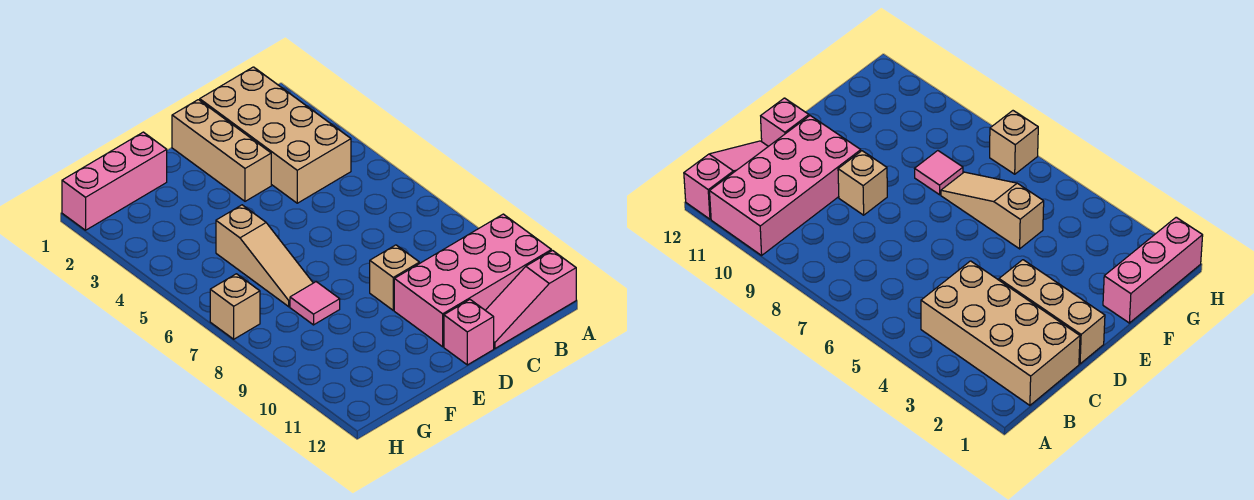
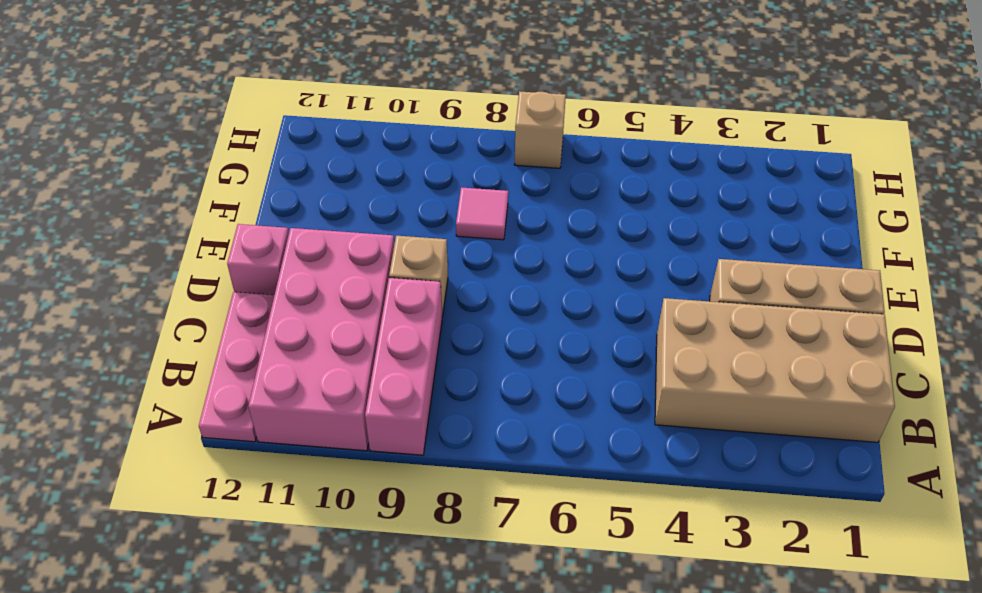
pink 1x3 slope [485,251,576,349] -> pink 1x3 plate [199,292,274,442]
pink 1x3 brick [62,132,167,230] -> pink 1x3 brick moved to [365,278,442,455]
tan 1x3 slope [216,205,313,307] -> none

